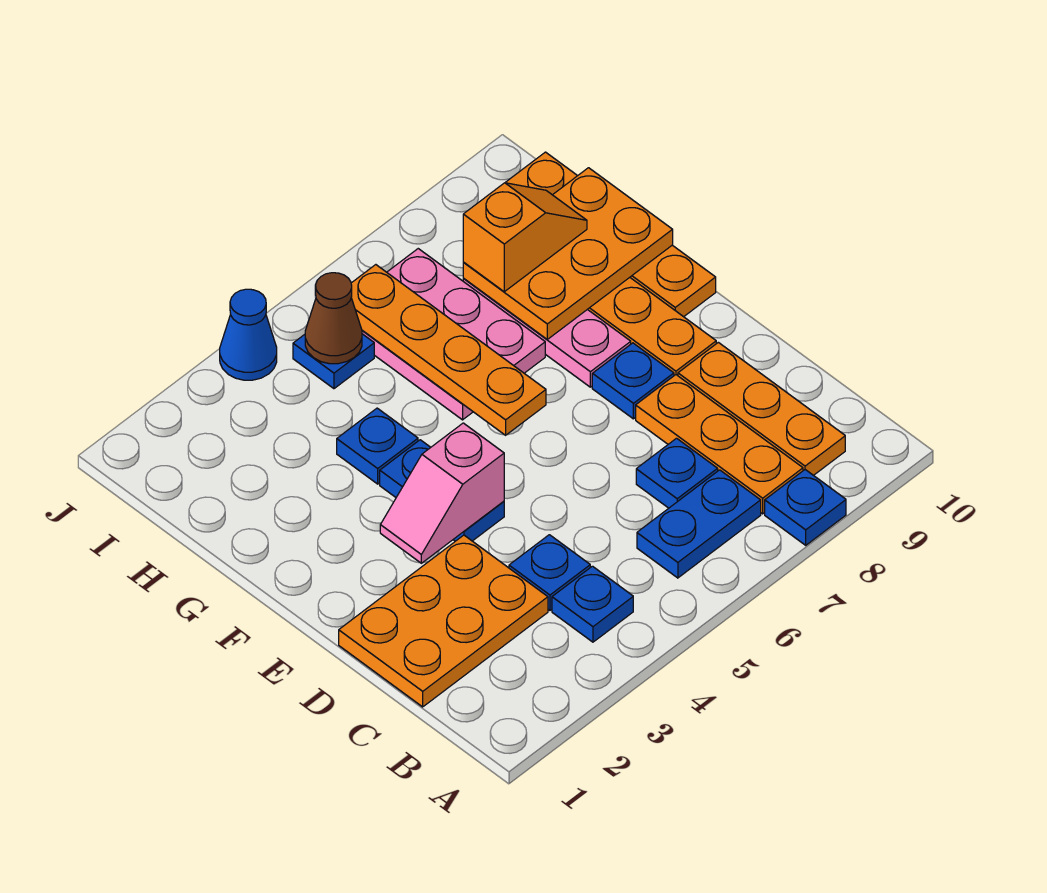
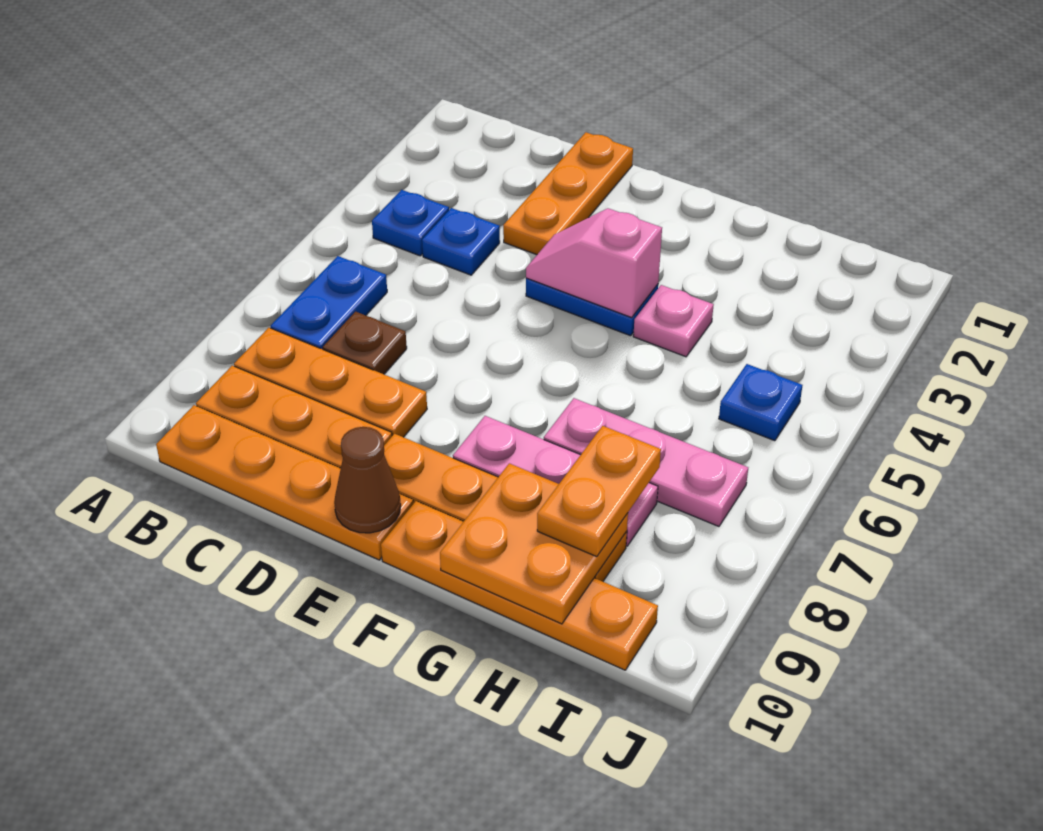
blue 1x1 plate [765,470,846,545] -> none
orange 2x3 plate [339,535,548,707] -> orange 1x3 plate [503,132,633,255]
blue 1x1 plate [636,438,718,508] -> brown 1x1 plate [323,312,407,374]
pink 1x2 slope [380,423,504,563] -> pink 1x2 slope turned to [526,208,662,318]
blue 1x1 plate [592,343,674,419] -> none
orange 1x4 plate [351,265,546,435] -> orange 1x4 plate moved to [156,405,413,560]
blue 1x1 plate [337,408,418,484] -> pink 1x1 plate [633,285,714,357]
pink 2x3 plate [362,249,545,420] -> pink 1x3 plate [544,398,748,526]
orange 2x3 plate [463,168,673,339] -> orange 2x2 plate [440,463,628,624]
orange 1x2 slope [463,183,587,292] -> orange 1x2 plate [537,426,661,557]
brown 1x1 cone [305,273,362,364] -> brown 1x1 cone moved to [334,427,401,533]
blue 1x1 cone [220,289,277,380] -> none

